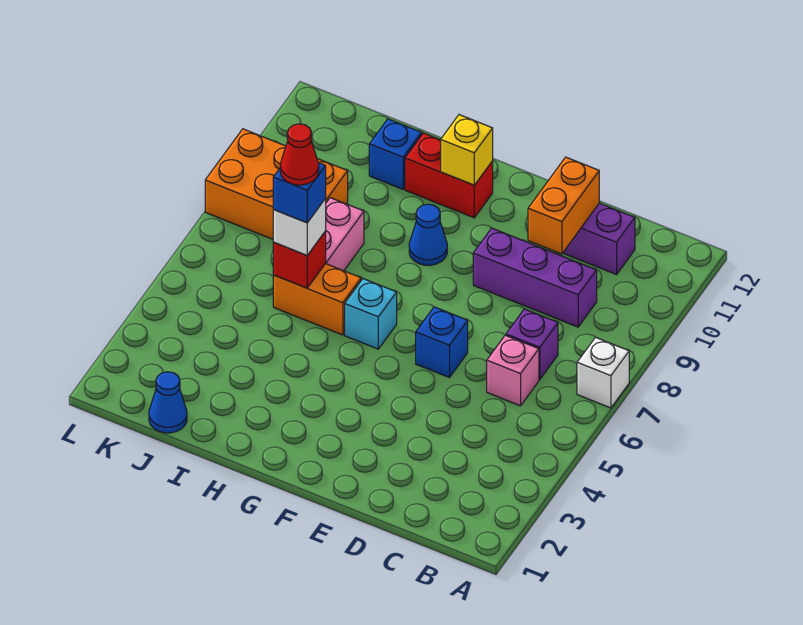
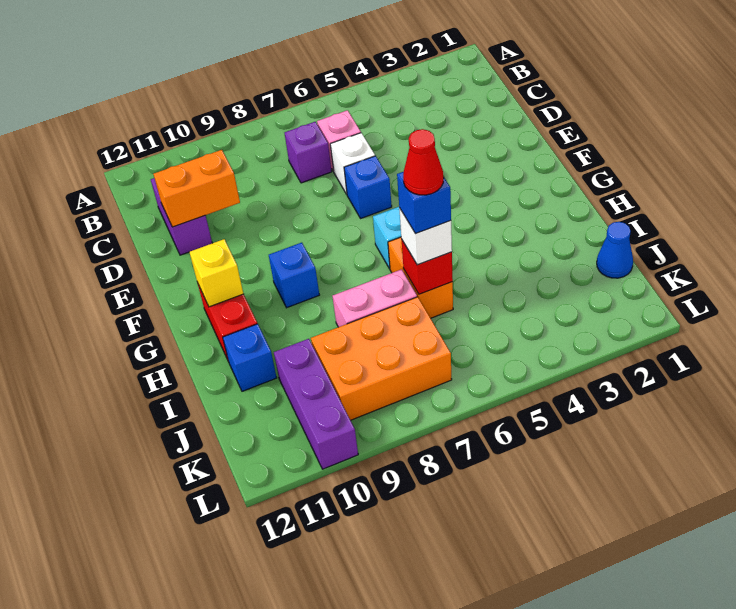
white 1x1 brick [577,337,629,408] -> white 1x1 brick moved to [330,133,375,194]
purple 1x3 brick [473,228,597,327] -> purple 1x3 brick moved to [274,339,358,469]
blue 1x1 cone [409,204,447,265] -> blue 1x1 brick [269,243,319,308]
orange 2x3 brick [205,129,348,239] -> orange 2x3 brick turned to [311,297,452,420]

